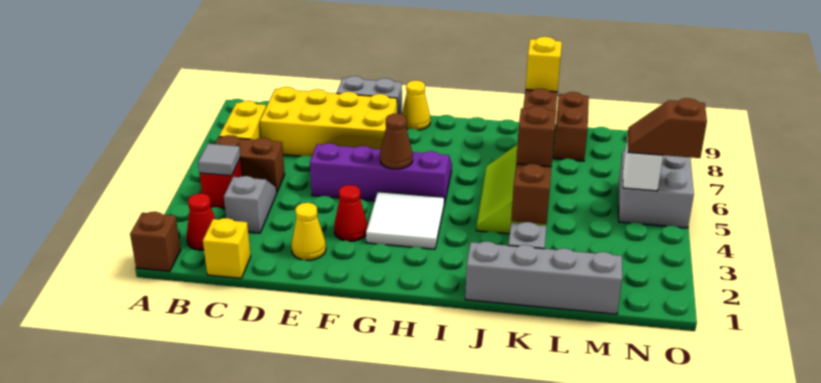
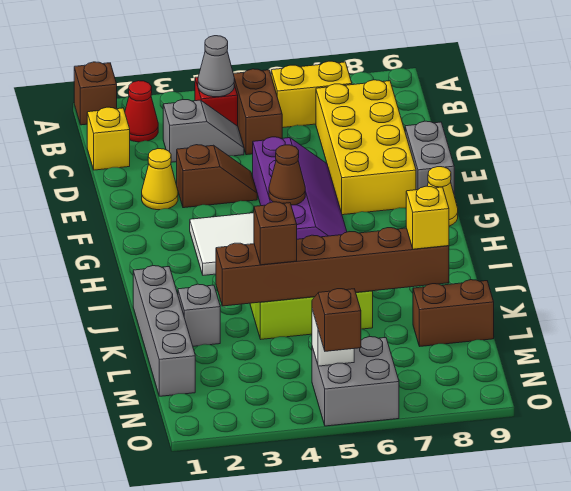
grey 1x1 tile [198,144,240,176] -> grey 1x1 cone [198,36,234,97]
none -> brown 1x2 slope [177,145,257,208]
red 1x1 cone [334,185,368,241] -> none

